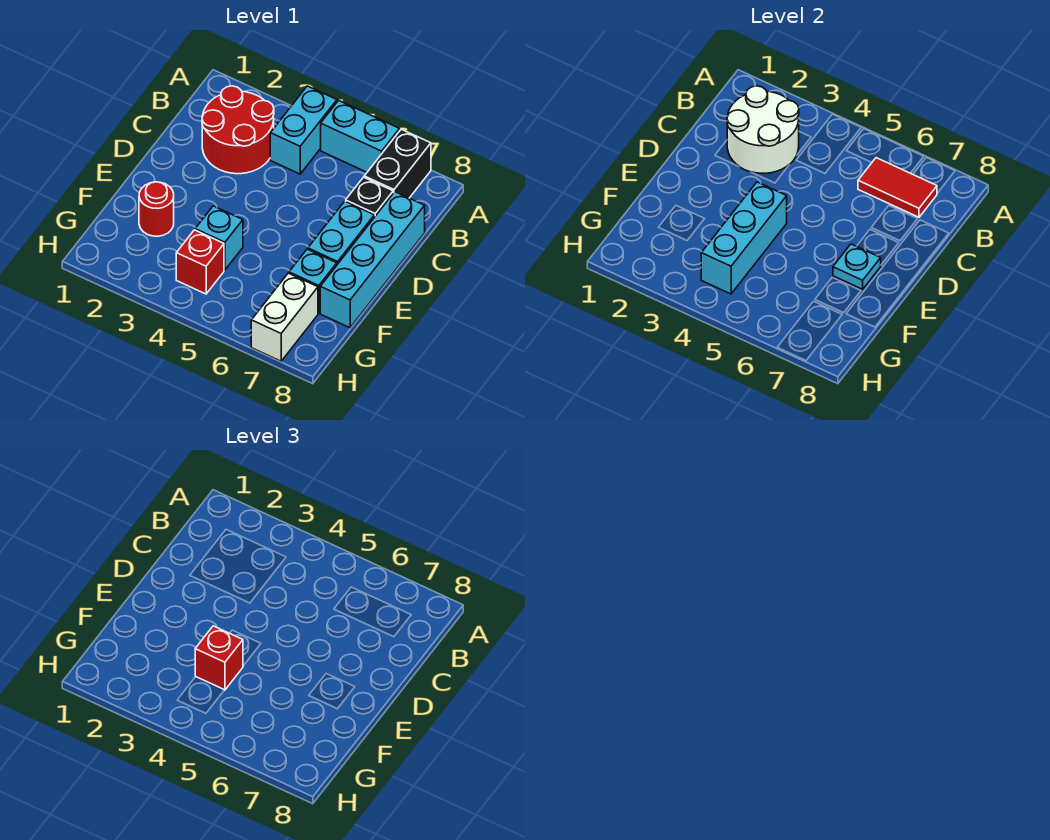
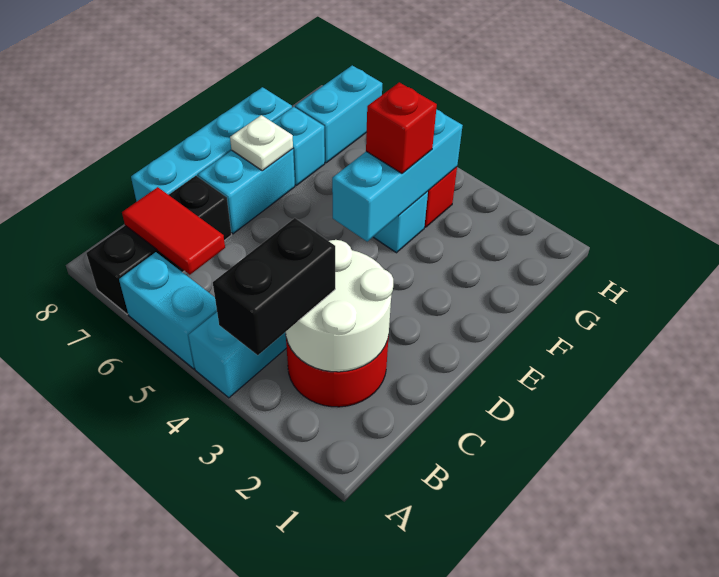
none -> black 1x2 brick [213,218,335,355]
cyan 1x1 plate [833,244,881,289] -> white 1x1 plate [230,115,293,171]
red 1x1 round brick [139,182,174,236] -> none
white 1x2 brick [251,273,318,361] -> cyan 1x2 brick [295,65,382,163]

